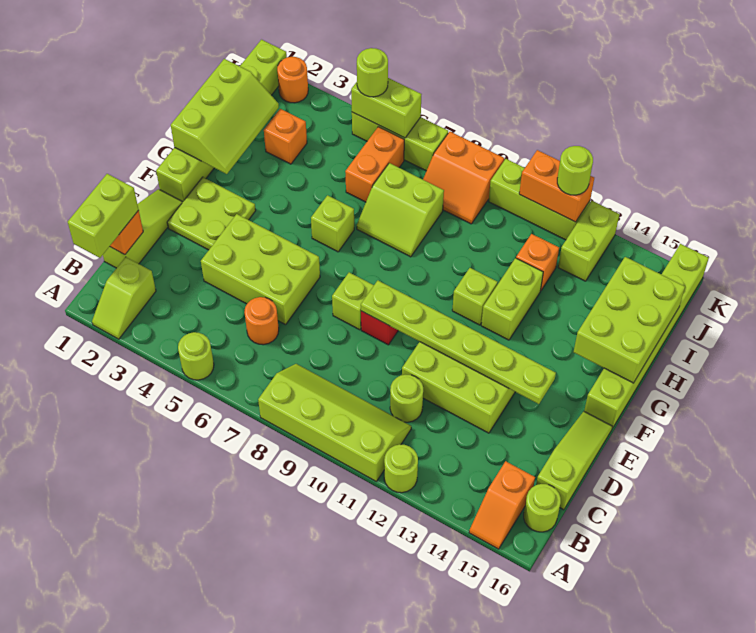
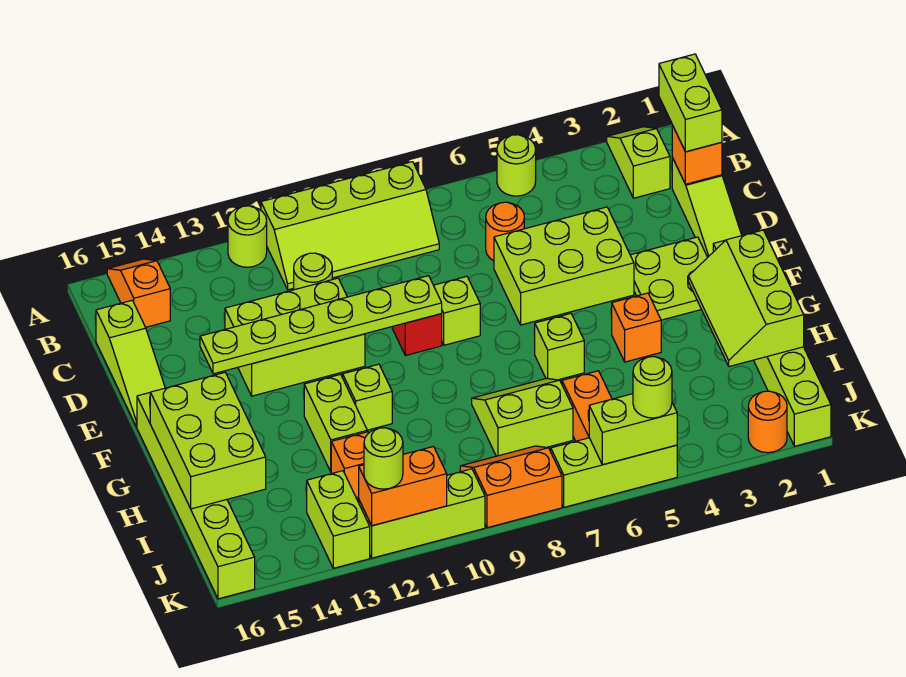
lime 1x1 round brick [524,484,561,532] -> none
orange 1x1 brick [264,109,307,164] -> orange 1x1 brick moved to [612,293,661,362]

